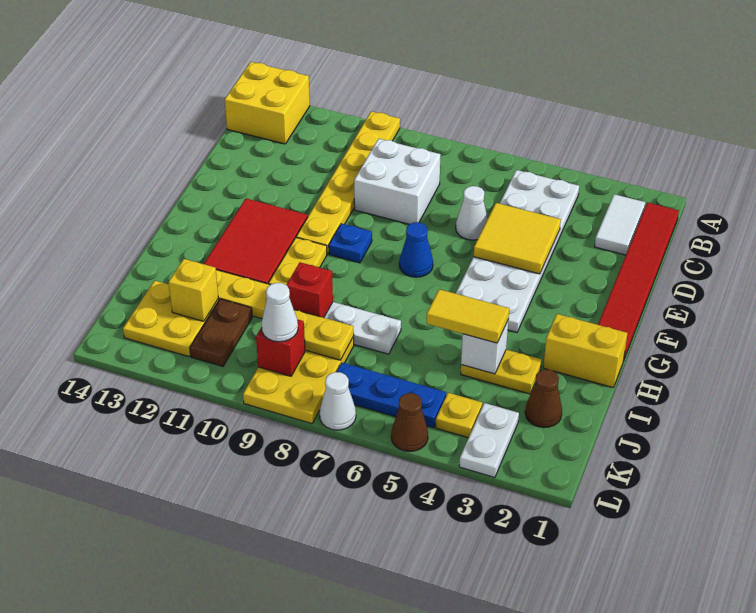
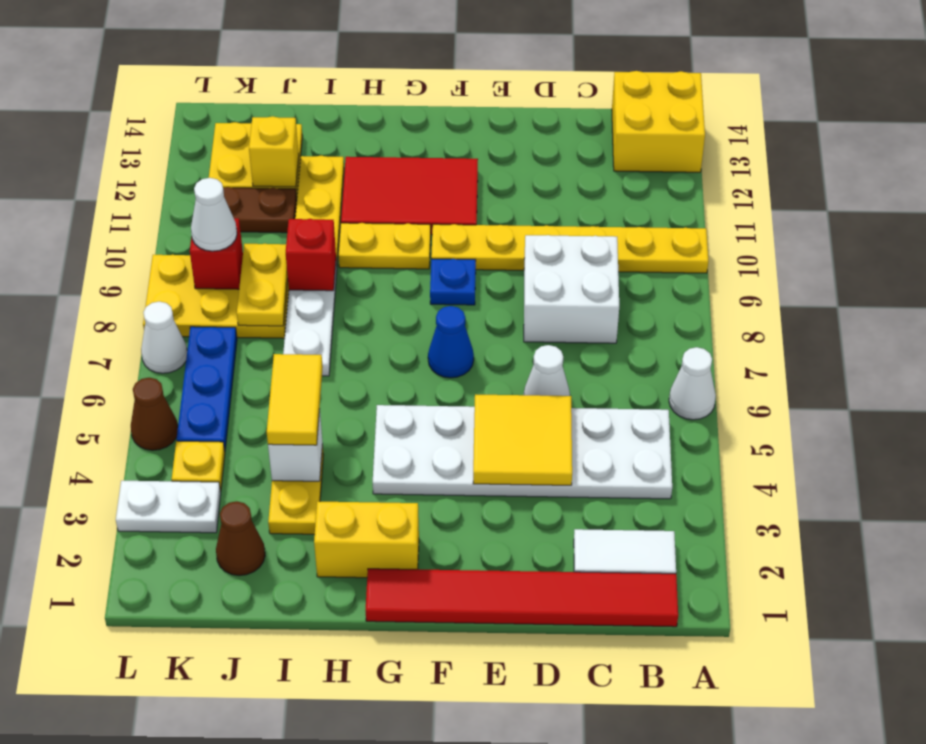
none -> white 1x1 cone [669,347,716,420]
yellow 1x2 brick [543,314,627,387] -> yellow 1x2 brick turned to [314,501,419,578]

